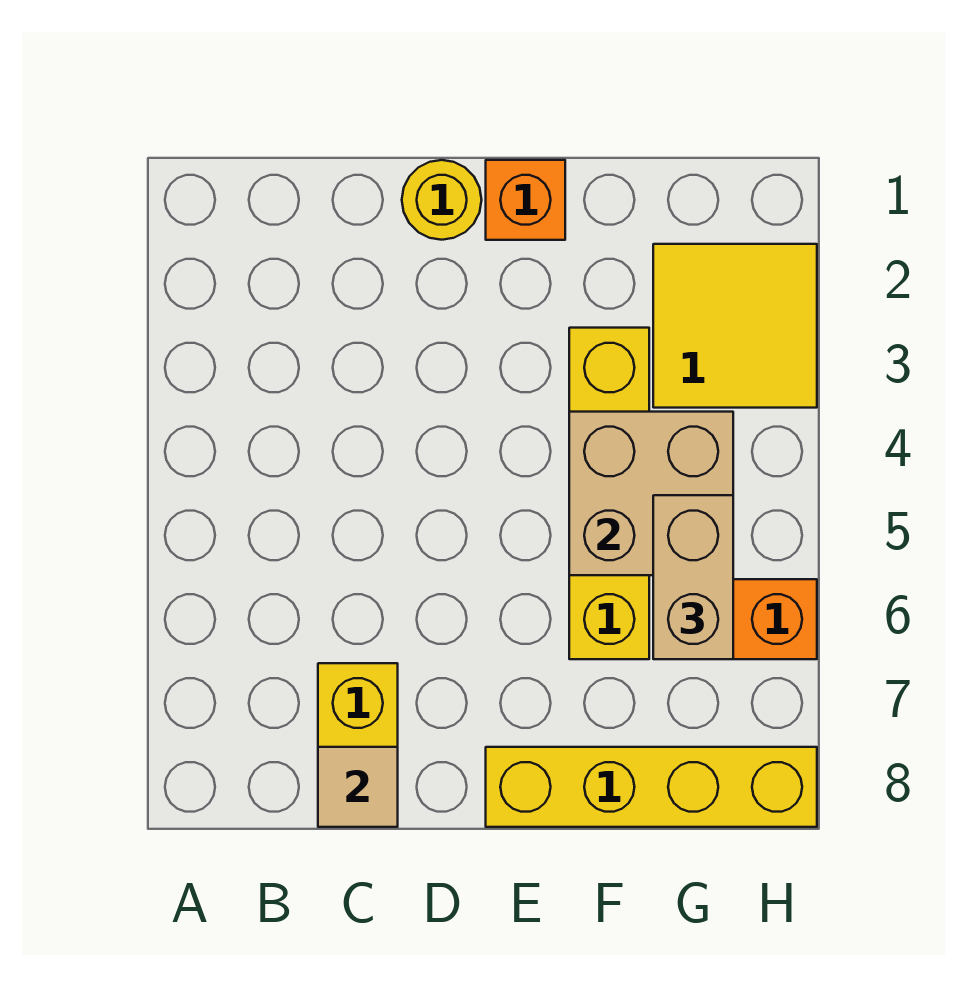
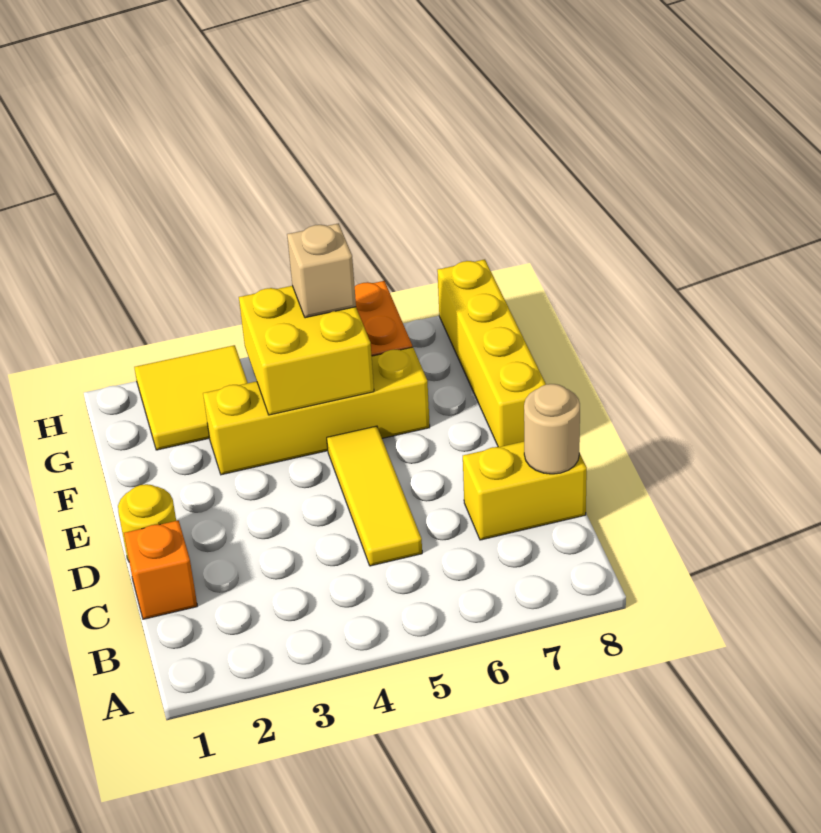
none -> yellow 1x3 tile [327,426,422,566]
tan 1x1 tile [318,747,398,827] -> tan 1x1 round brick [524,384,580,474]
orange 1x1 brick [486,160,565,240] -> orange 1x1 brick moved to [124,520,197,619]
tan 2x2 brick [569,412,733,575] -> yellow 2x2 brick [239,286,374,415]
tan 1x2 brick [653,495,733,659] -> tan 1x1 brick [287,223,356,318]

